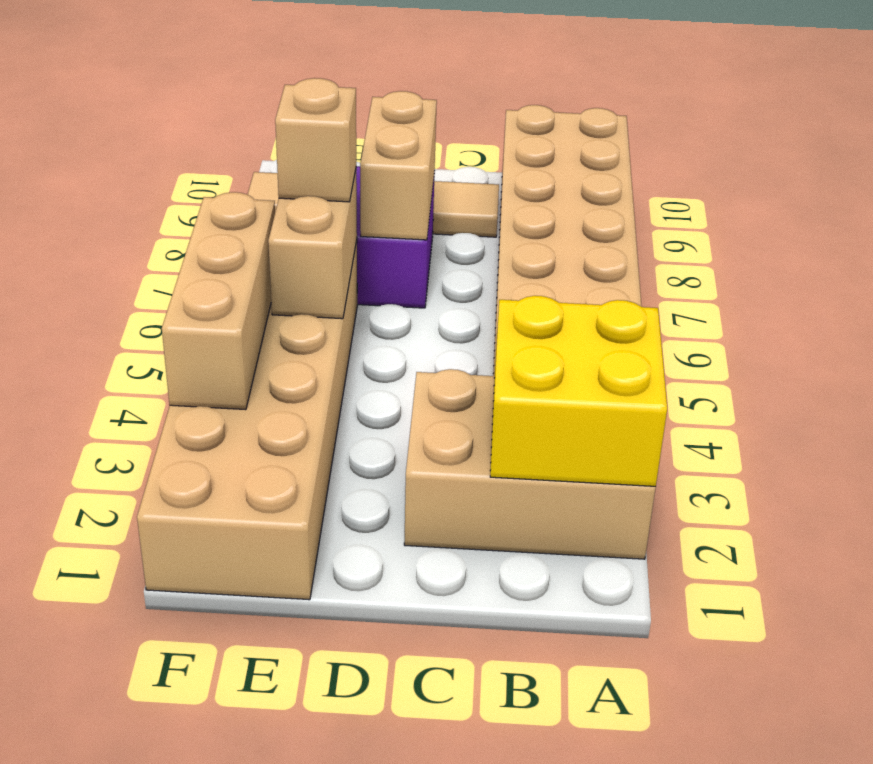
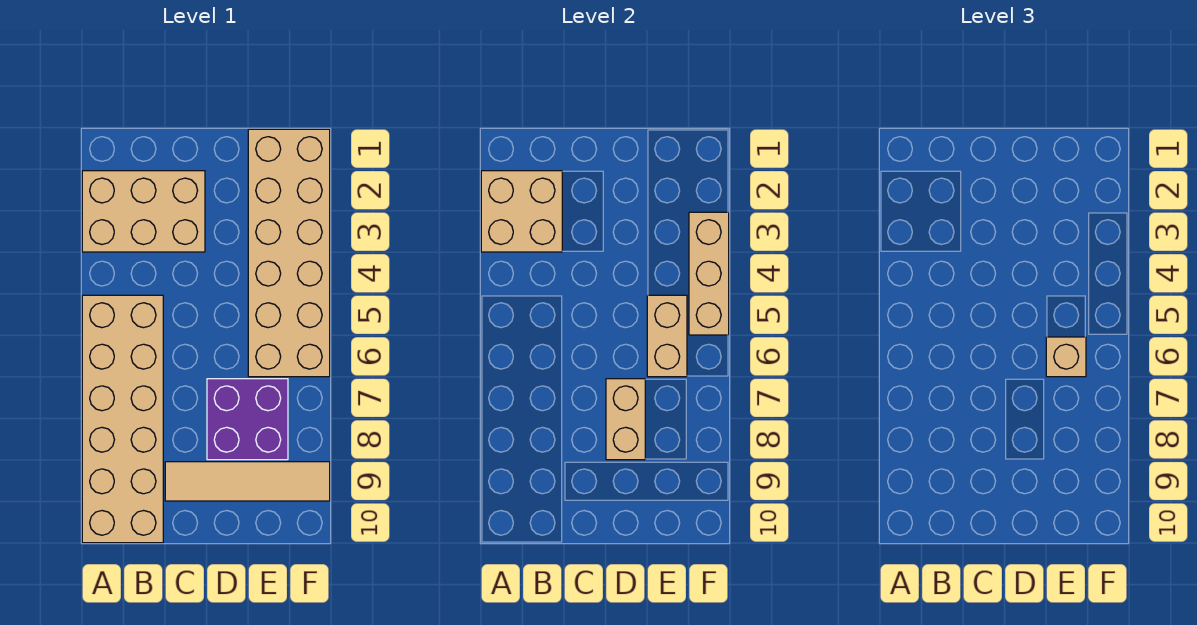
yellow 2x2 brick [490,296,667,486] -> tan 2x2 brick [481,171,562,252]

